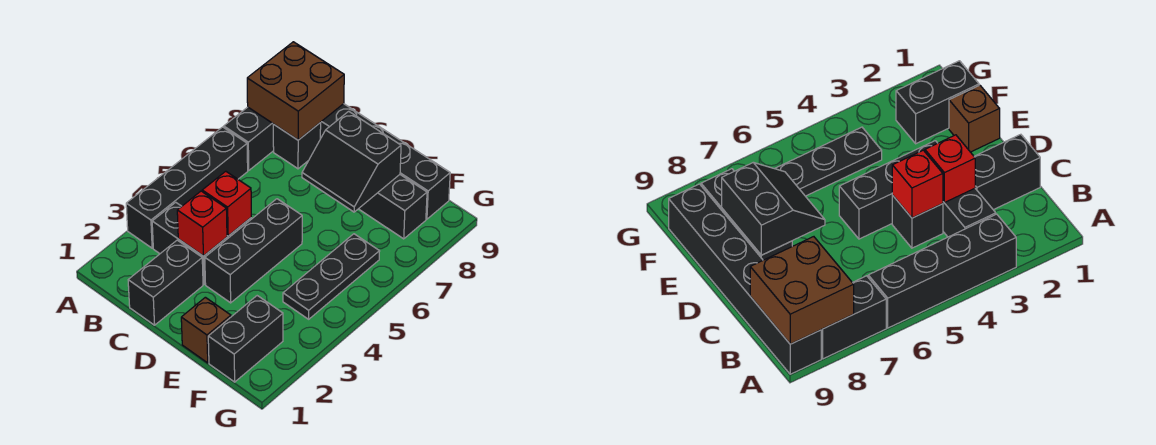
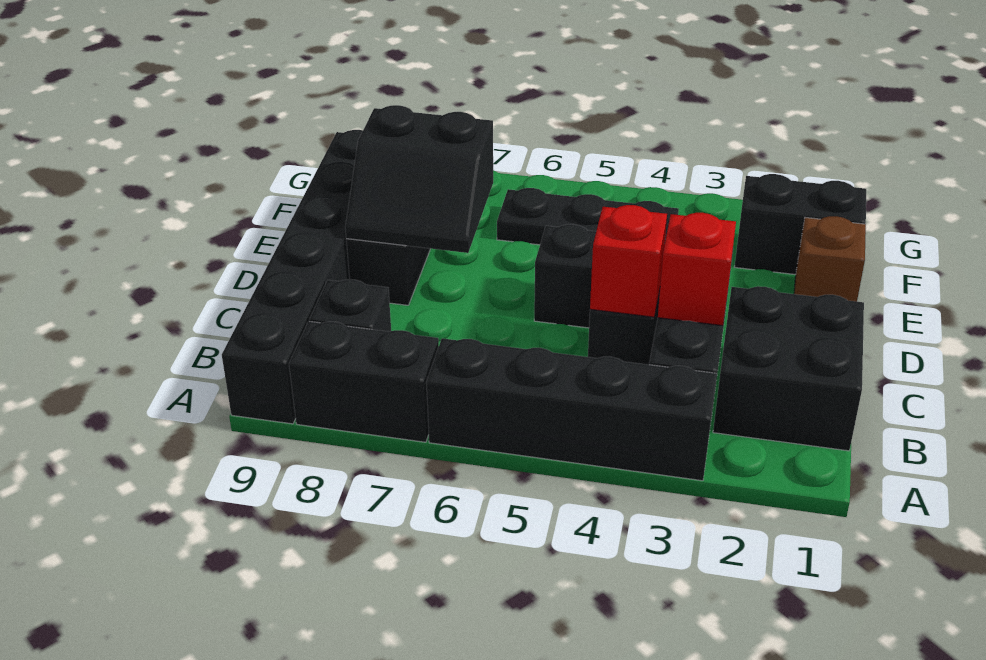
brown 2x2 brick [247,42,344,140] -> none
black 1x2 brick [128,240,203,325] -> black 2x2 brick [713,286,864,451]
black 2x2 slope [302,111,401,212] -> black 2x2 slope turned to [345,105,493,253]

